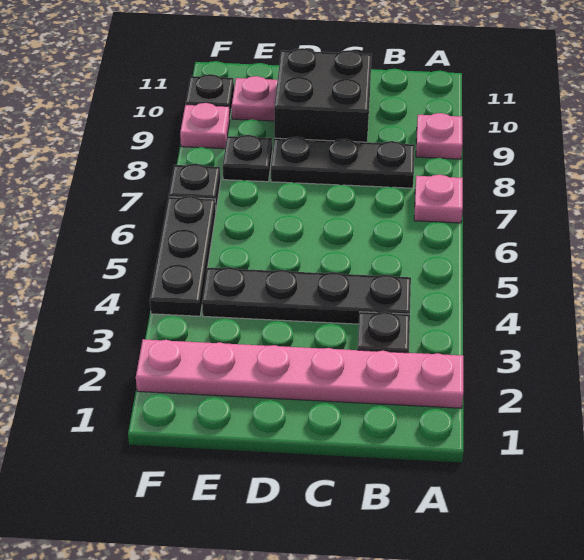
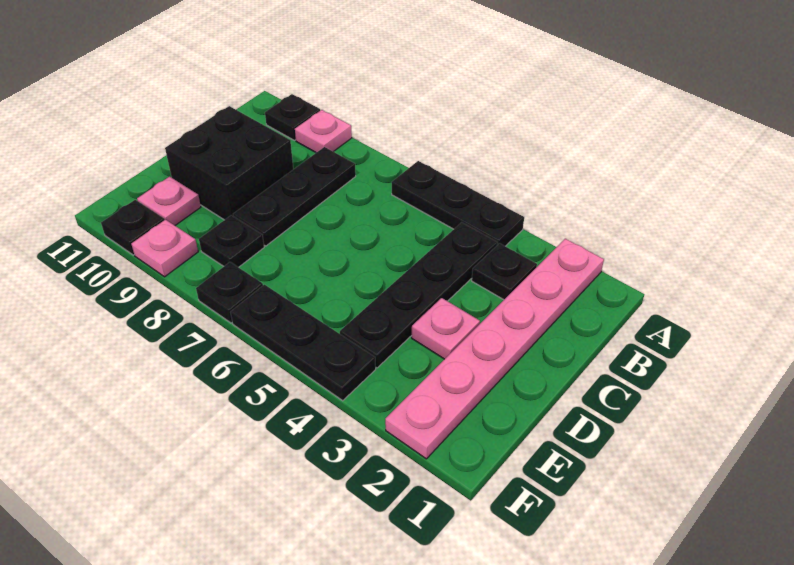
none -> black 1x3 plate [392,161,524,246]
pink 1x1 plate [414,175,463,223] -> pink 1x1 plate moved to [412,298,480,359]
none -> black 1x1 plate [265,94,320,140]

